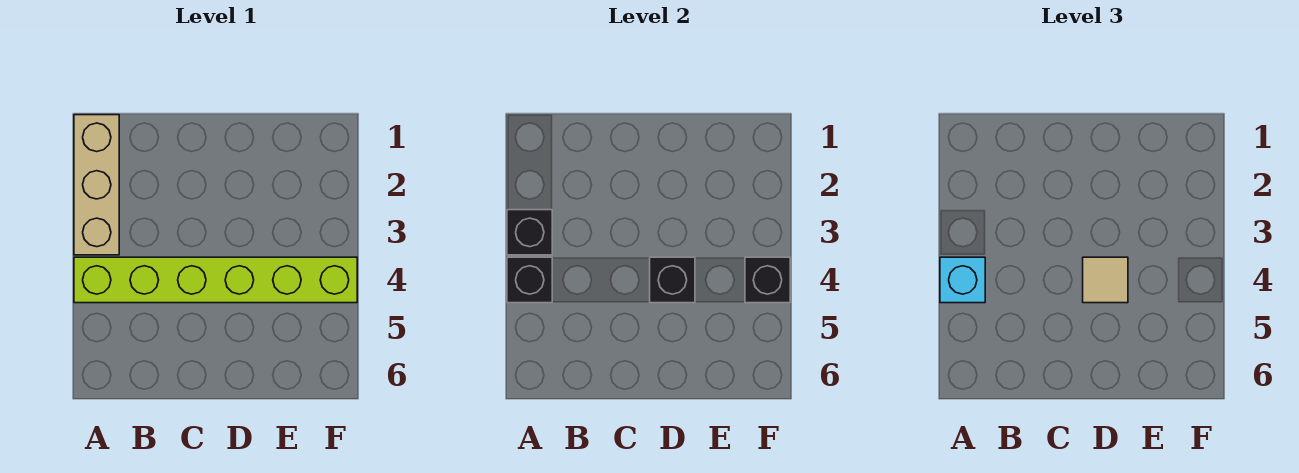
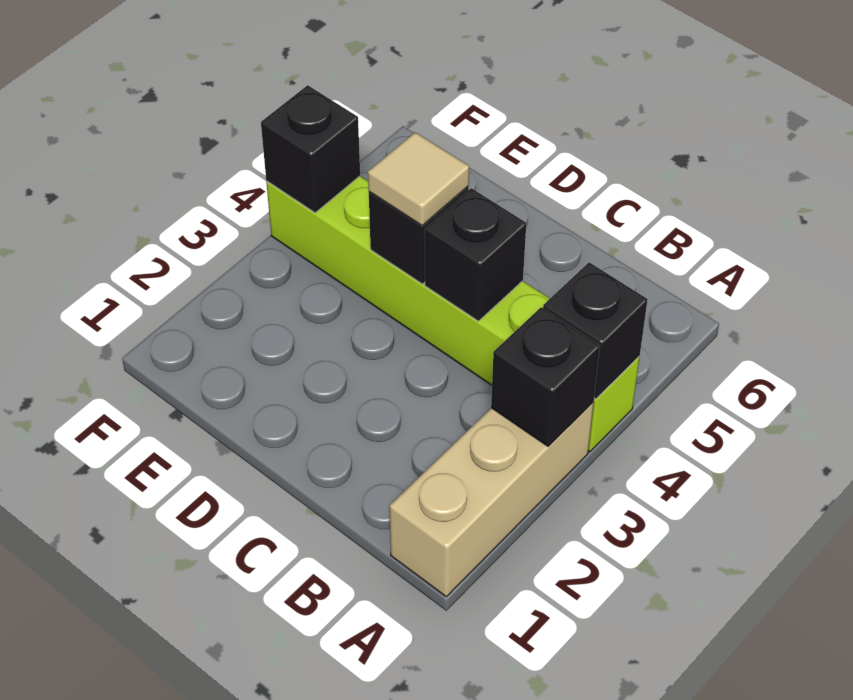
cyan 1x1 brick [940,257,985,303] -> none
none -> black 1x1 brick [425,188,526,321]

